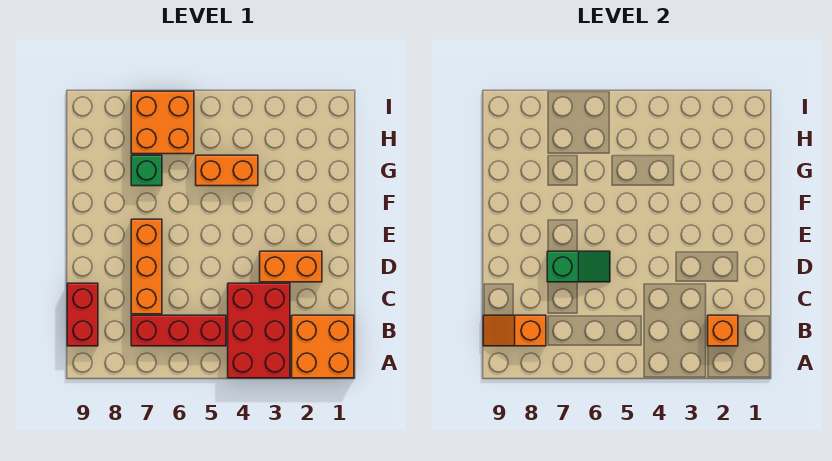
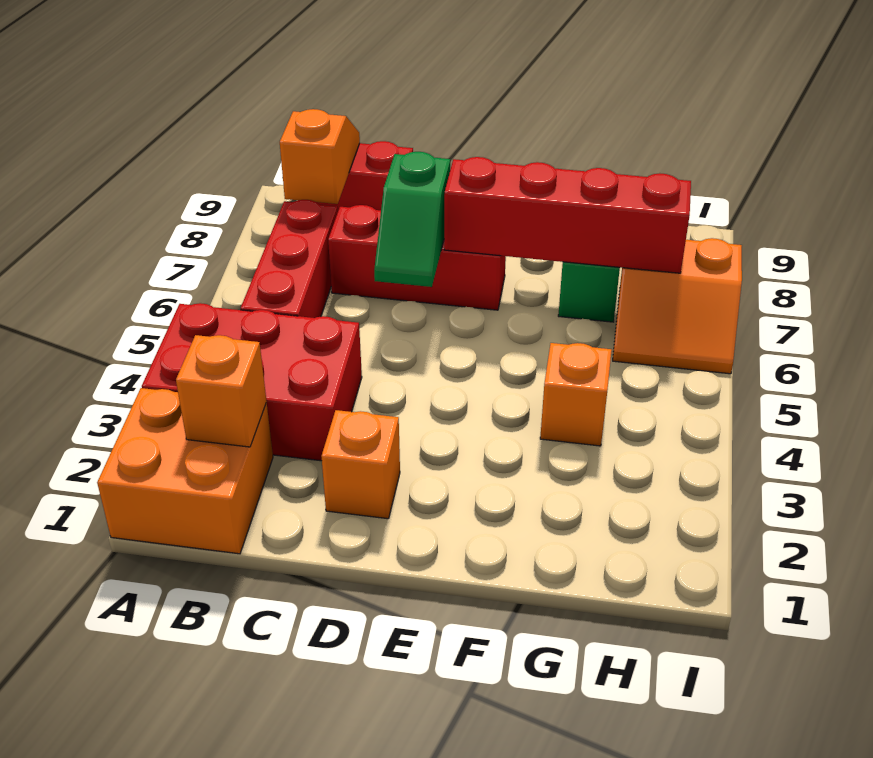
orange 1x3 brick [131,219,162,314] -> red 1x3 brick [328,205,506,310]
orange 1x2 brick [260,251,322,282] -> orange 1x1 brick [321,410,400,519]
none -> red 1x4 brick [444,157,691,273]
orange 1x2 brick [196,155,258,186] -> orange 1x1 brick [540,343,612,446]
orange 2x2 brick [131,91,194,154] -> orange 2x2 slope [613,238,742,374]

